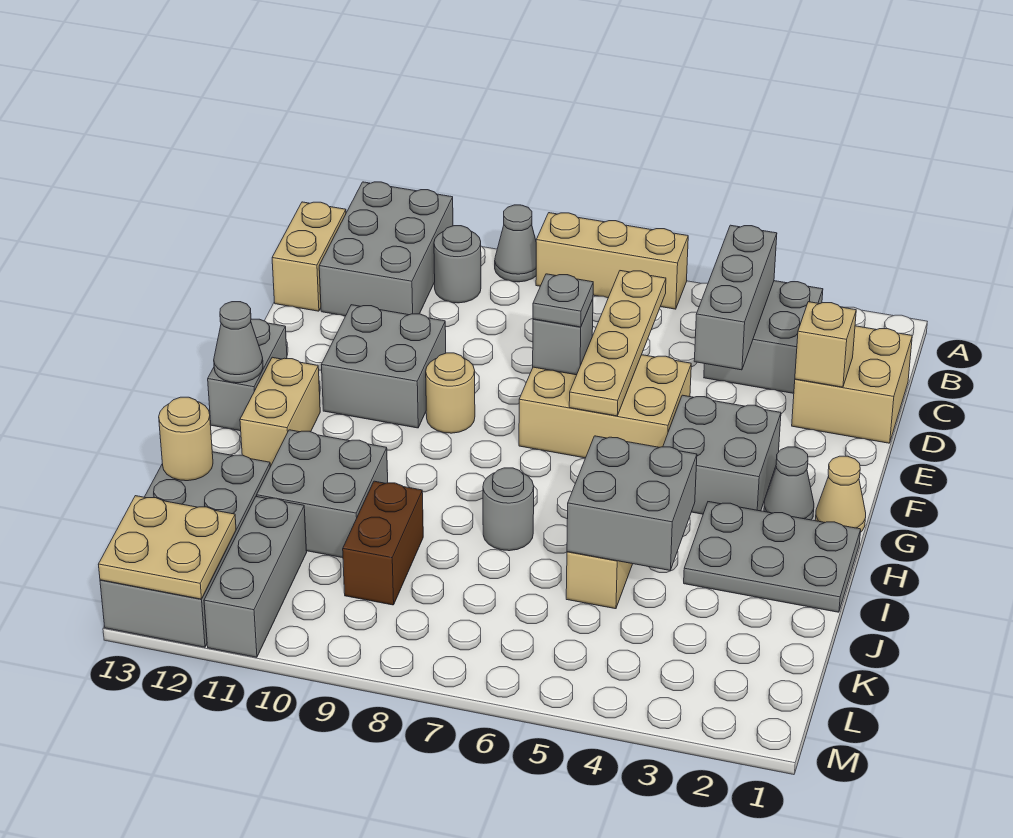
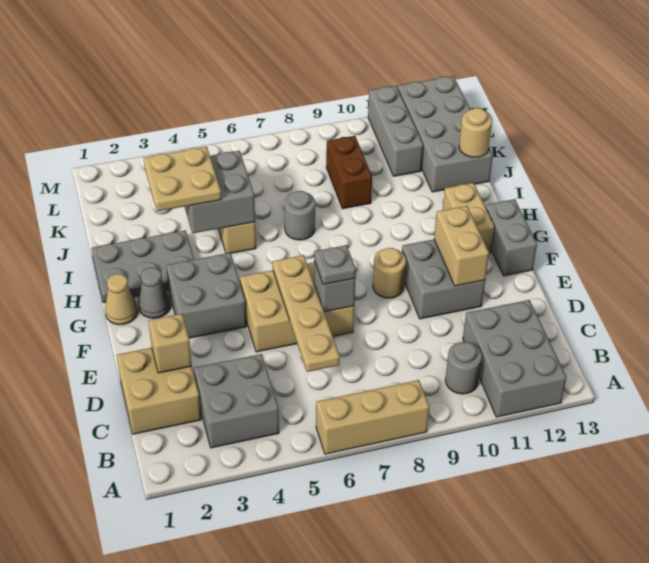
grey 1x1 cone [495,205,536,282] -> none
grey 1x3 brick [694,225,777,370] -> none
tan 1x2 brick [272,202,346,311] -> tan 1x2 brick moved to [434,206,489,286]
grey 1x1 cone [214,302,263,383] -> none
grey 2x2 brick [257,430,388,558] -> none
tan 2x2 plate [98,496,236,599] -> tan 2x2 plate moved to [144,147,221,211]

